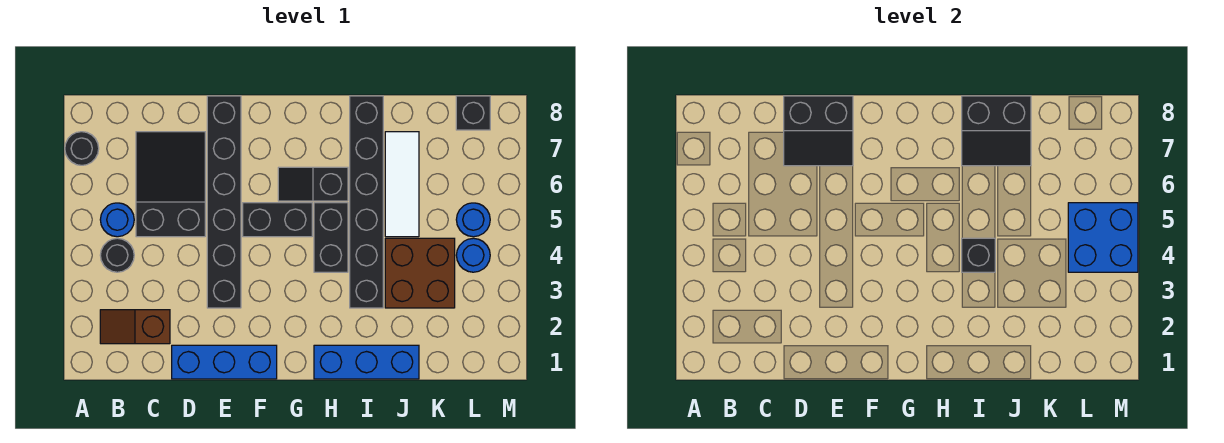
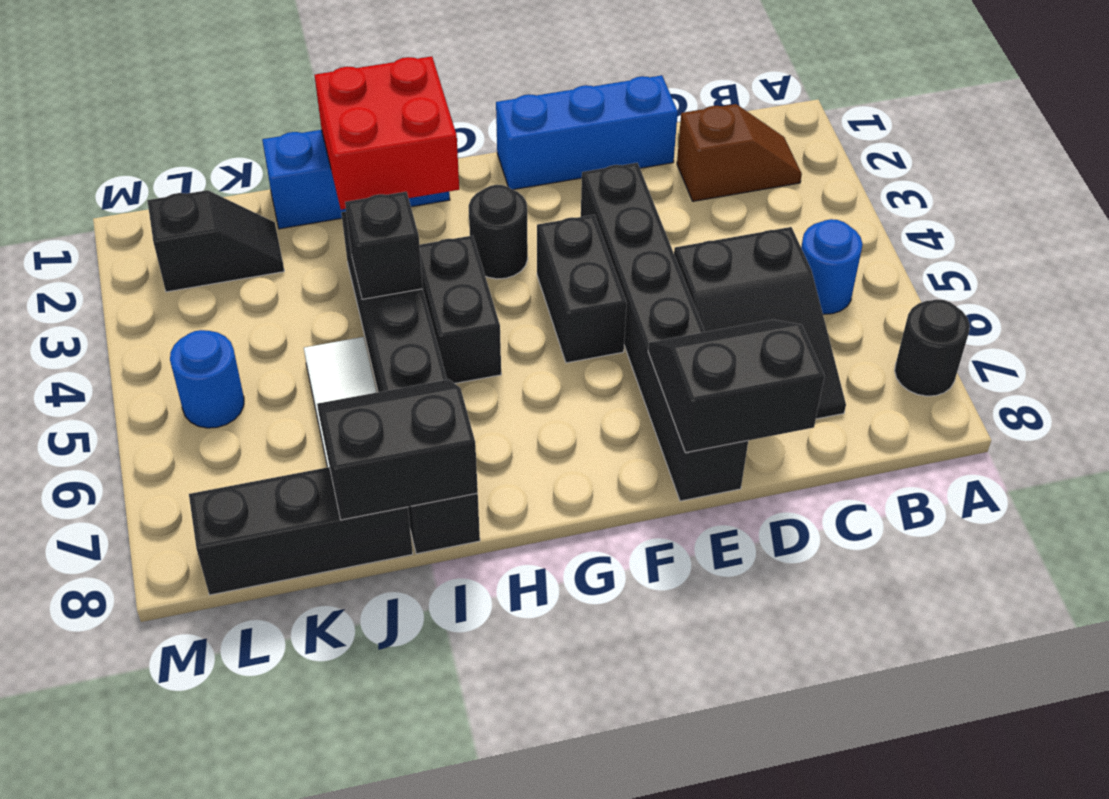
black 1x1 round brick [100,238,134,272] -> black 1x1 round brick moved to [469,185,528,279]
black 1x2 brick [243,203,312,237] -> black 1x2 brick turned to [537,215,627,363]
black 1x2 slope [278,167,348,201] -> black 1x2 slope moved to [147,190,284,292]
none -> red 2x2 brick [315,56,459,209]
brown 2x2 brick [385,238,455,308] -> none
blue 1x1 round brick [456,238,490,272] -> none
blue 2x2 brick [1068,203,1138,272] -> none
black 1x1 brick [456,96,490,130] -> black 1x3 brick [189,467,413,595]

